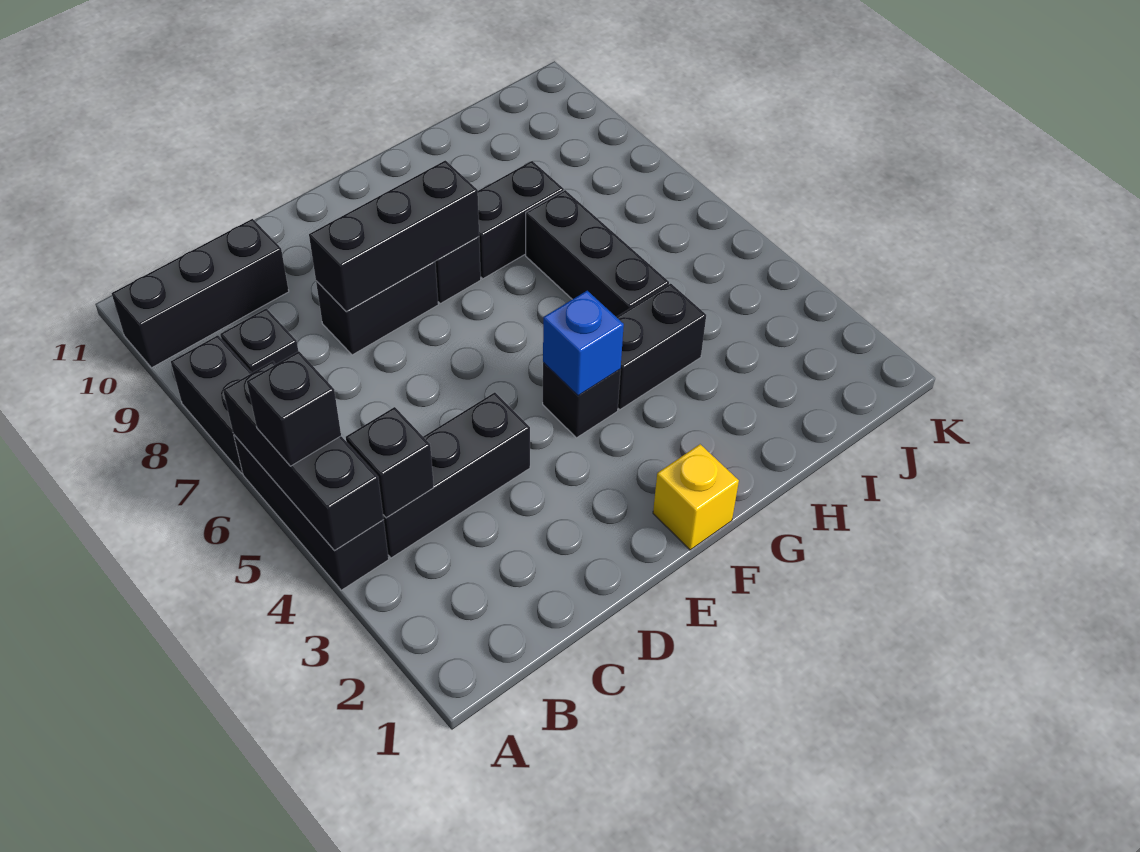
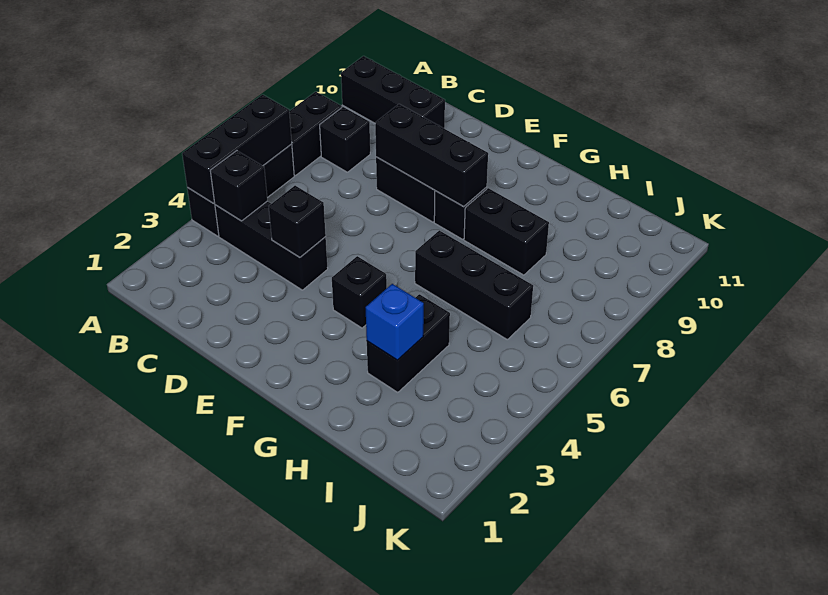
black 1x1 brick [247,351,341,466] -> black 1x1 brick moved to [269,186,326,257]
yellow 1x1 brick [653,444,739,550] -> none
blue 1x1 brick [543,291,624,396] -> blue 1x1 brick moved to [366,284,424,360]
black 1x2 brick [617,284,706,410] -> black 1x2 brick turned to [367,294,450,392]
black 1x3 brick [526,190,669,317] -> black 1x3 brick turned to [415,230,533,339]

